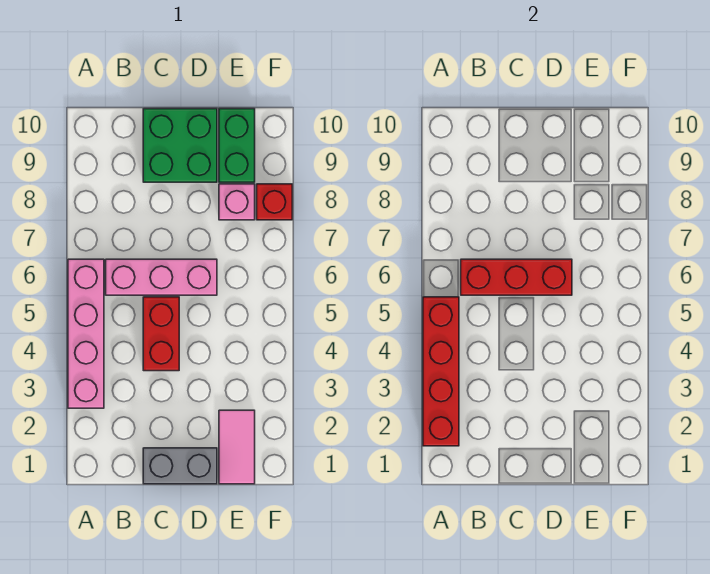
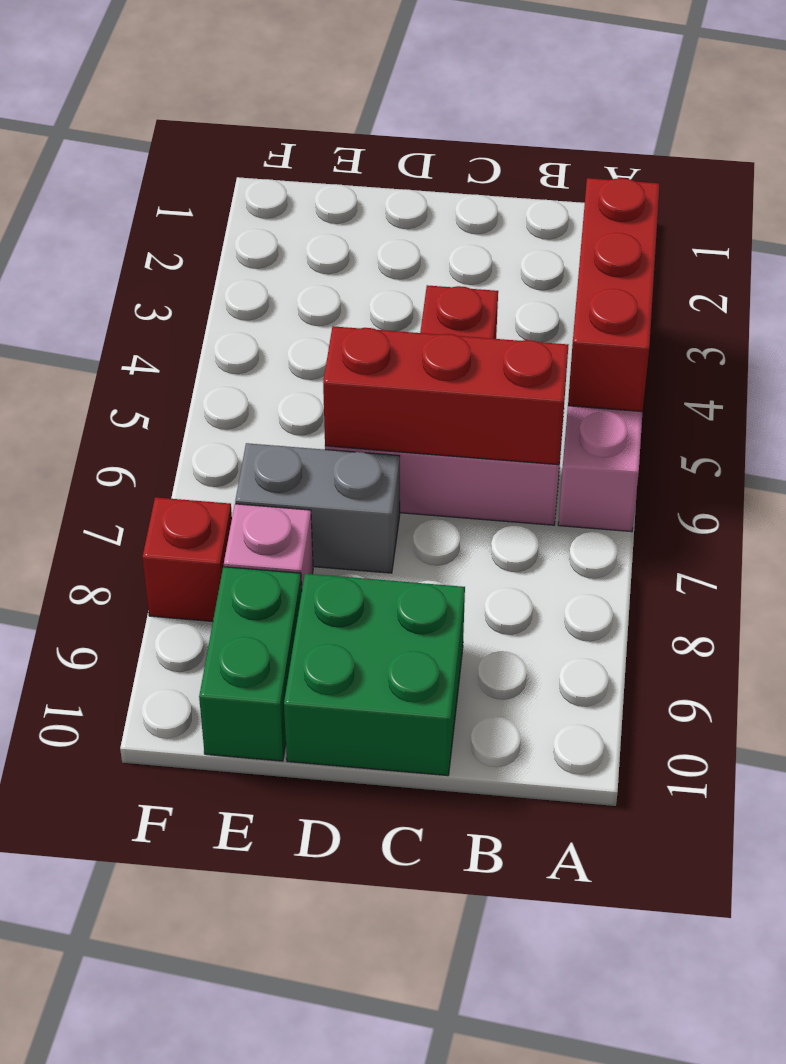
red 1x4 brick [423,297,459,446] -> red 1x3 brick [568,178,660,412]
grey 1x2 brick [143,448,217,484] -> grey 1x2 brick moved to [235,443,400,573]
pink 1x2 tile [219,410,255,484] -> none

